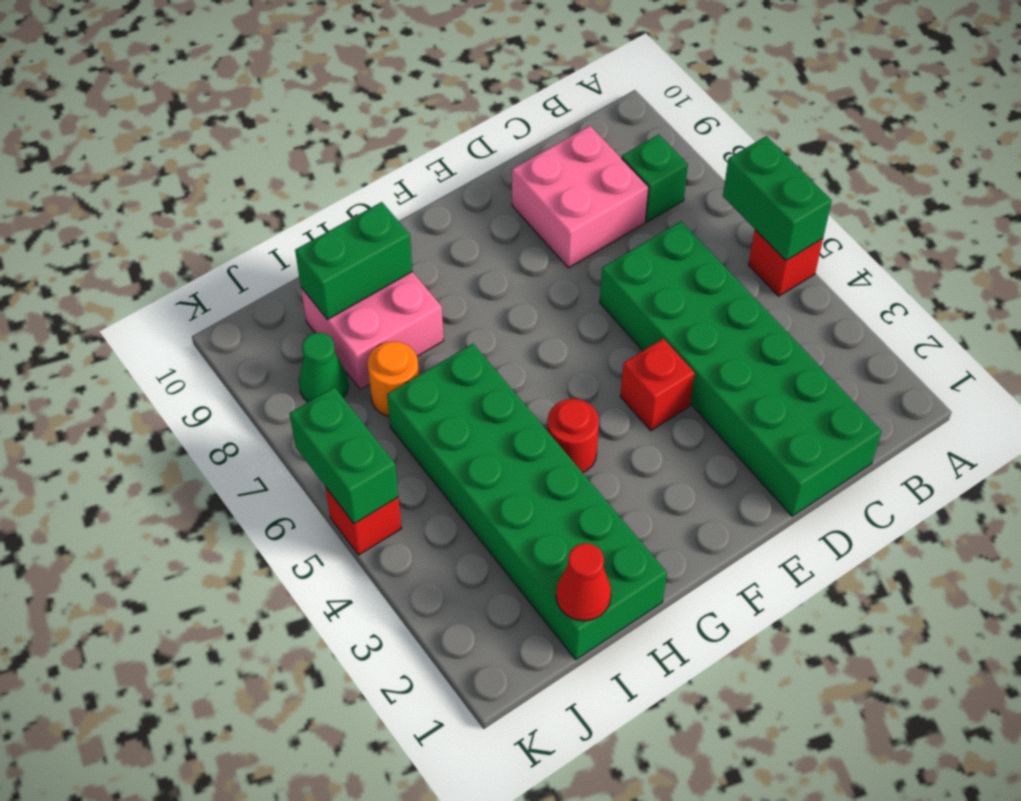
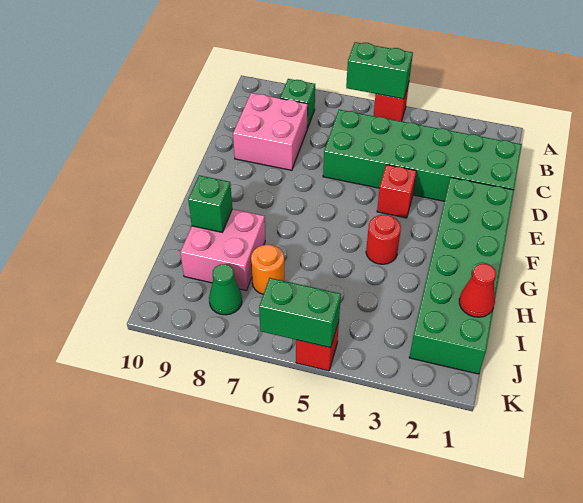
green 2x6 brick [387,344,667,660] -> green 2x6 brick turned to [409,177,514,374]
green 1x2 brick [295,202,412,320] -> green 1x1 brick [188,175,232,232]

